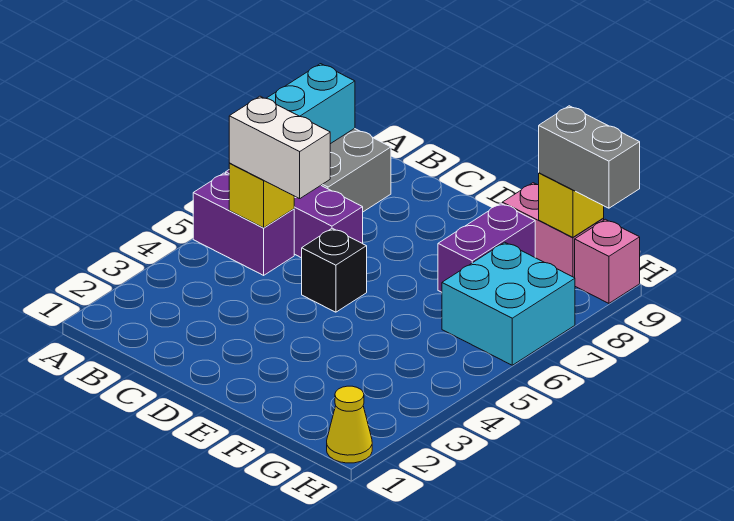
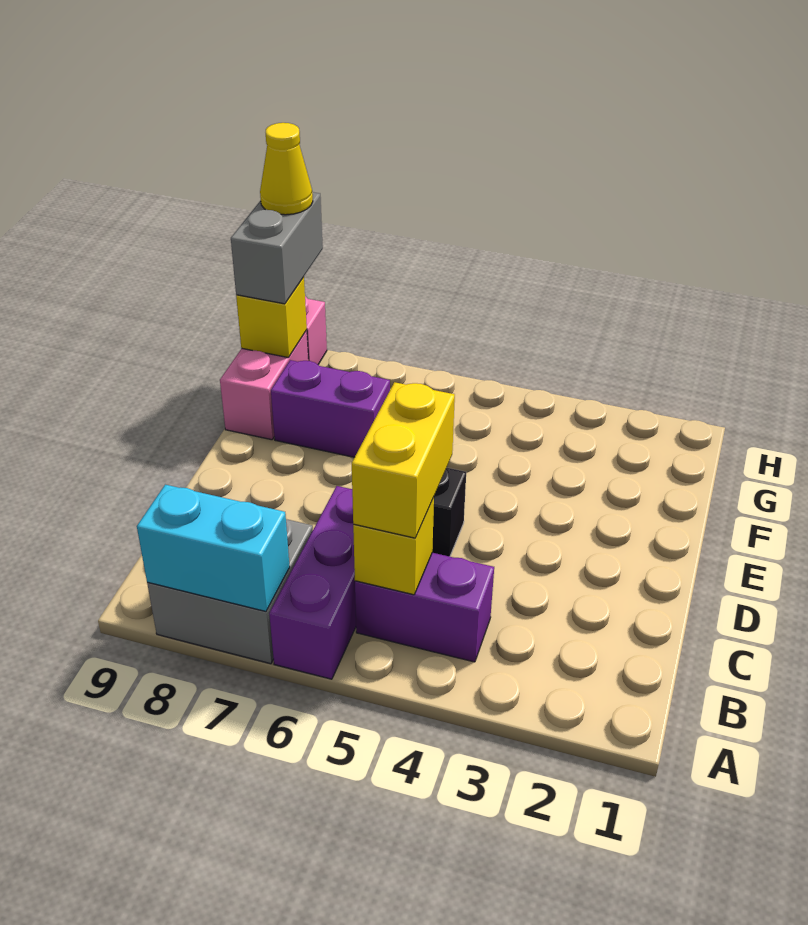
purple 1x2 brick [193,173,294,275] -> purple 1x2 brick turned to [355,553,494,662]
white 1x2 brick [229,96,330,199] -> yellow 1x2 brick [352,382,455,538]
cyan 2x2 brick [442,242,575,365] -> none
yellow 1x1 cone [327,386,372,463] -> yellow 1x1 cone moved to [260,123,313,215]

